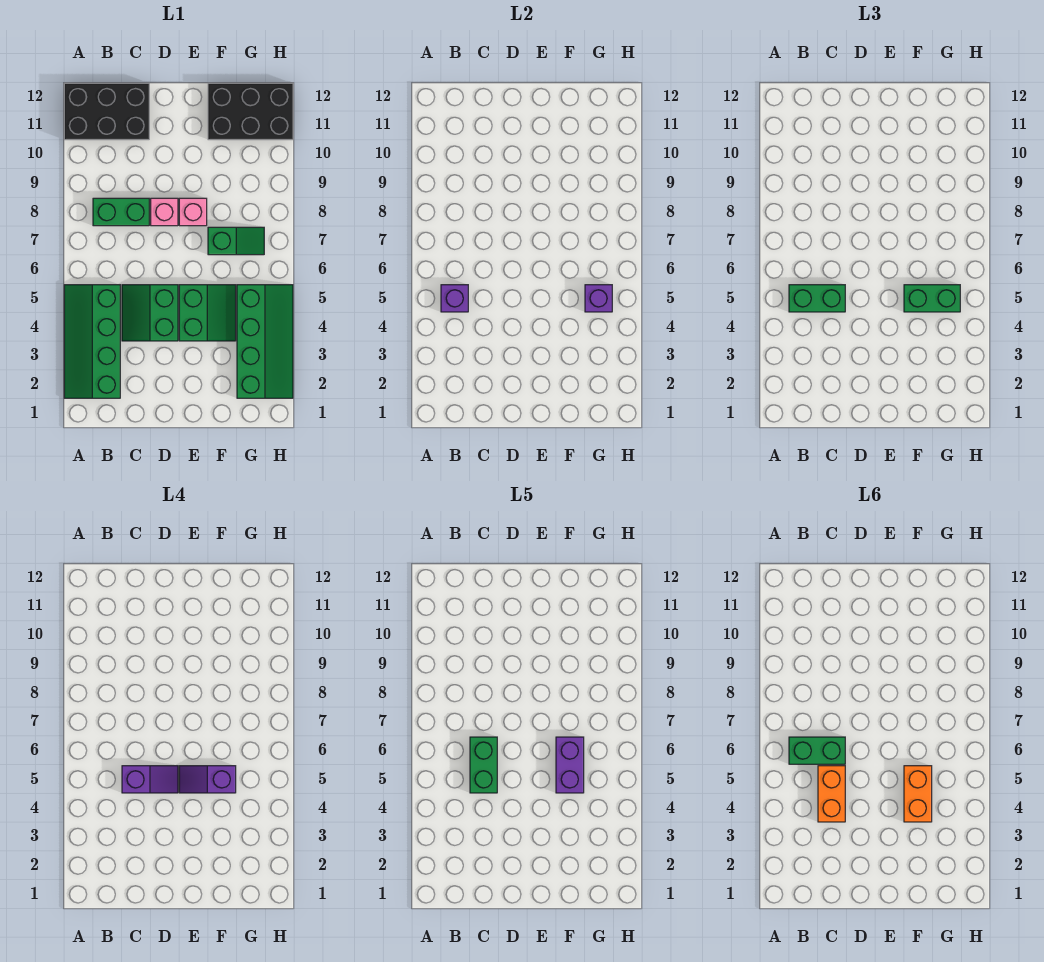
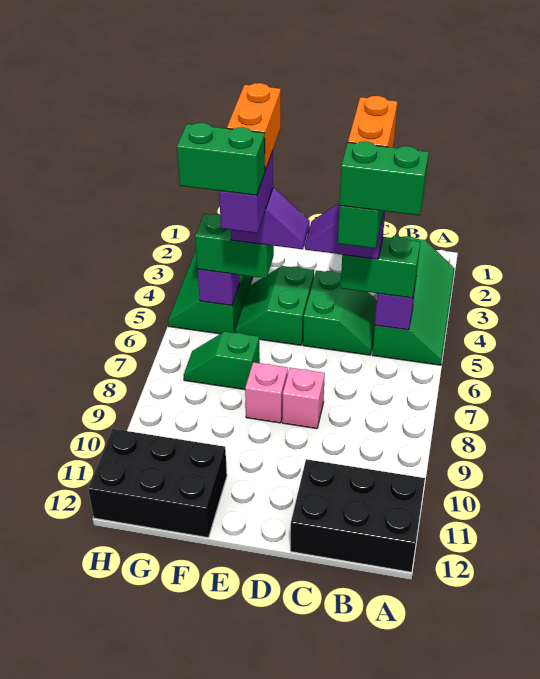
green 1x2 brick [93,198,149,226] -> green 1x2 brick moved to [177,123,265,195]

